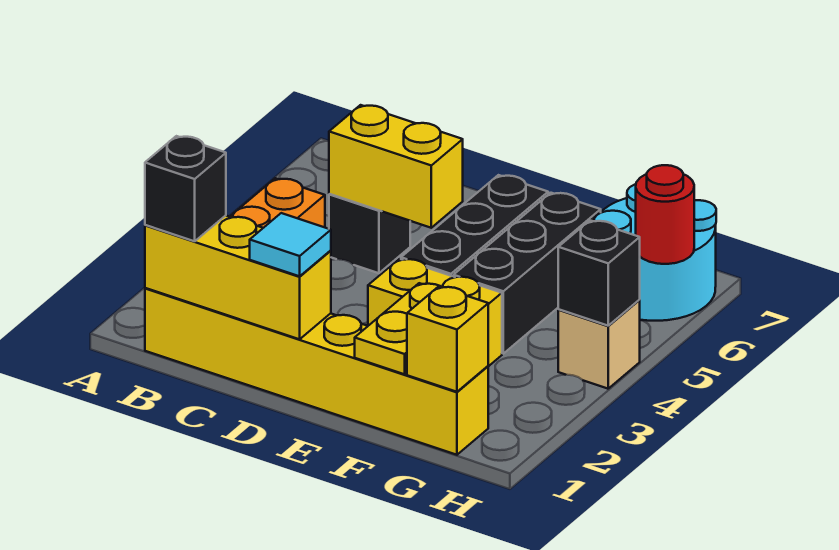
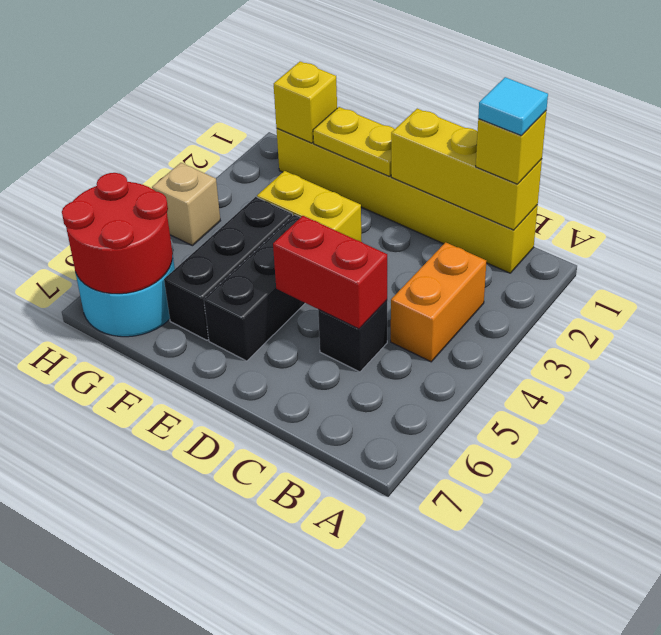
black 1x1 brick [145,136,226,241] -> yellow 1x1 brick [476,111,546,184]
yellow 1x2 brick [329,105,463,228] -> red 1x2 brick [273,216,387,329]
cyan 1x1 tile [250,213,331,276] -> cyan 1x1 tile moved to [478,77,548,136]
yellow 1x2 plate [355,283,442,374] -> yellow 1x2 plate turned to [313,107,395,176]
black 1x1 brick [558,221,640,326] -> none
red 1x1 round brick [636,165,694,264] -> red 2x2 round brick [62,173,173,294]

